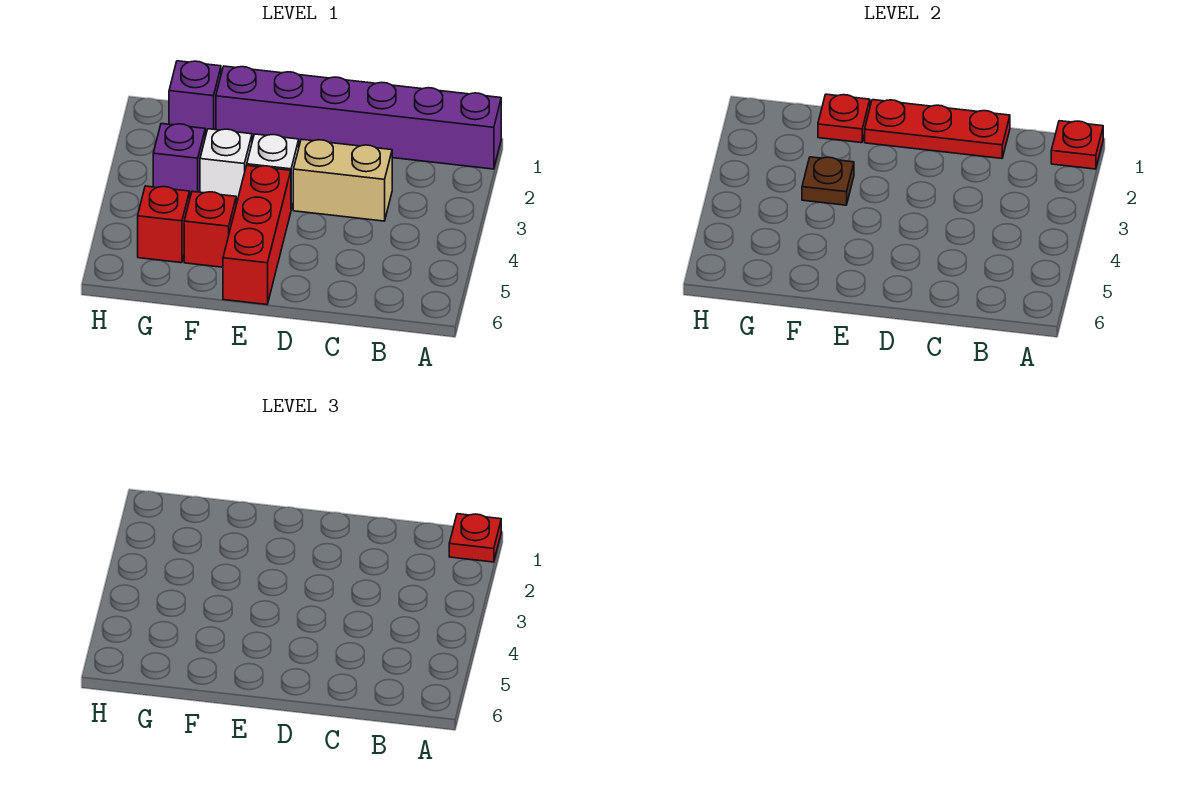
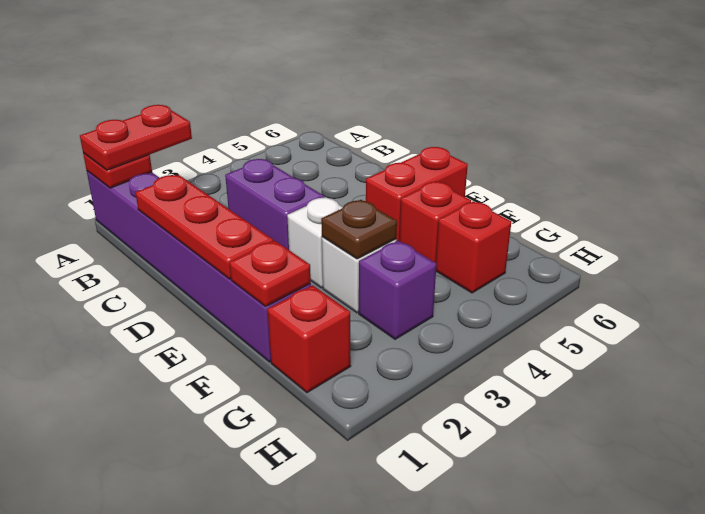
red 1x1 plate [449,514,501,562] -> red 1x2 plate [80,105,192,170]
tan 1x2 brick [293,139,392,221] -> purple 1x2 brick [225,159,324,250]
red 1x3 brick [223,165,291,305] -> red 1x2 brick [366,147,468,241]
purple 1x1 brick [169,61,221,136] -> red 1x1 brick [268,285,351,393]

